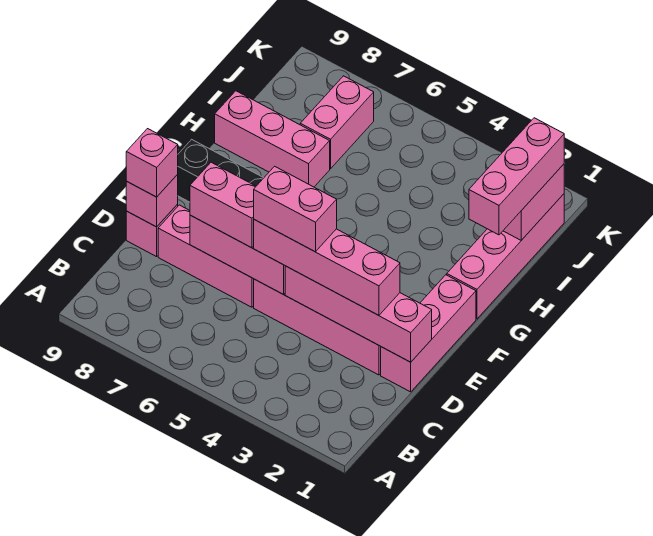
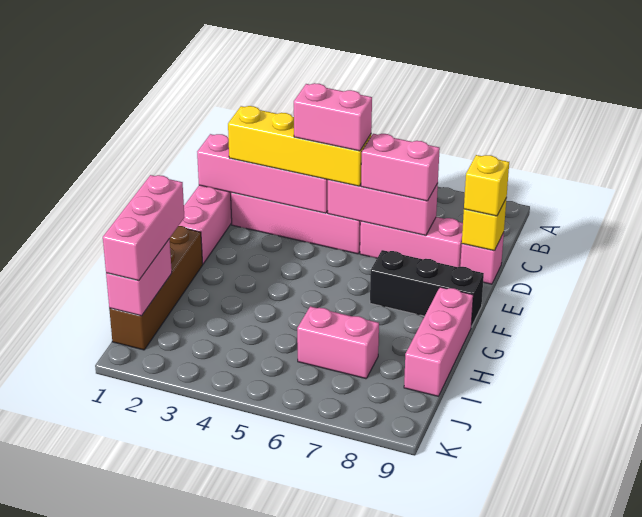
pink 1x4 brick [254,220,400,315] -> yellow 1x4 brick [228,106,371,186]
pink 1x1 brick [126,175,178,227] -> yellow 1x1 brick [462,198,507,251]
pink 1x1 brick [126,129,178,197] -> yellow 1x1 brick [464,155,509,216]
pink 1x4 brick [447,194,564,319] -> brown 1x4 brick [109,226,203,350]
pink 1x3 brick [215,91,330,187] -> pink 1x3 brick turned to [404,287,473,396]
pink 1x2 brick [300,76,374,169] -> pink 1x2 brick turned to [297,306,379,379]

